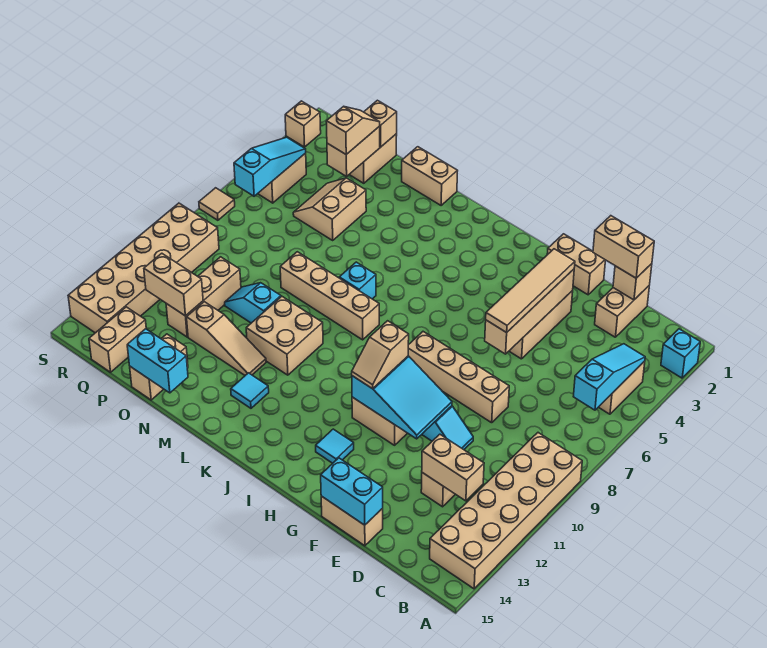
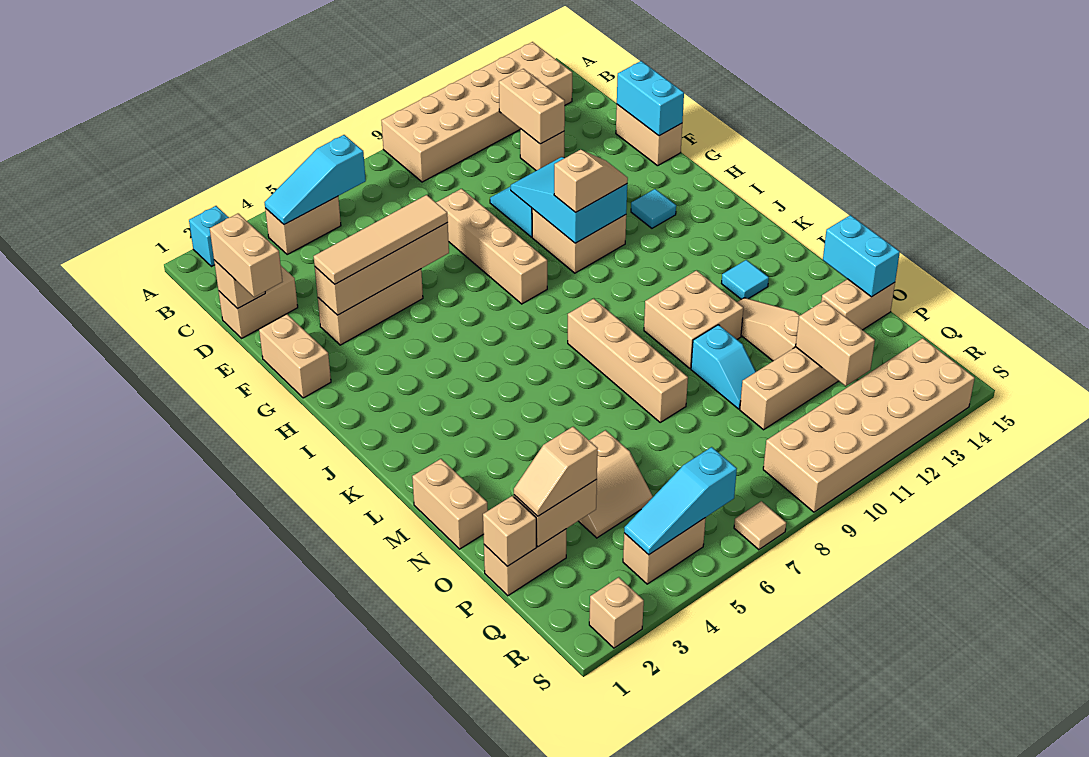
cyan 1x1 brick [339,262,376,299] -> none
tan 1x2 brick [89,307,146,372] -> none

